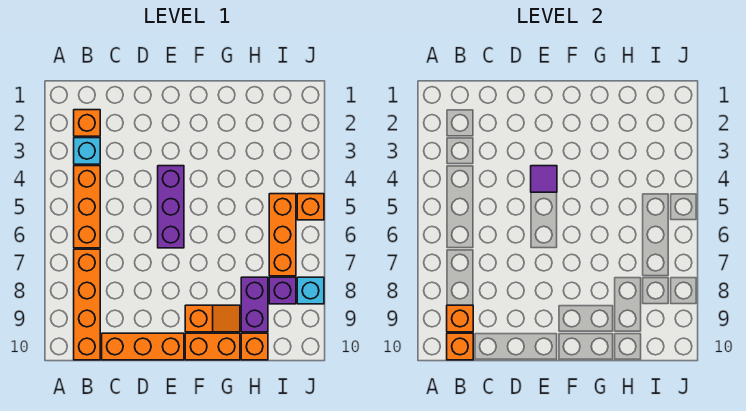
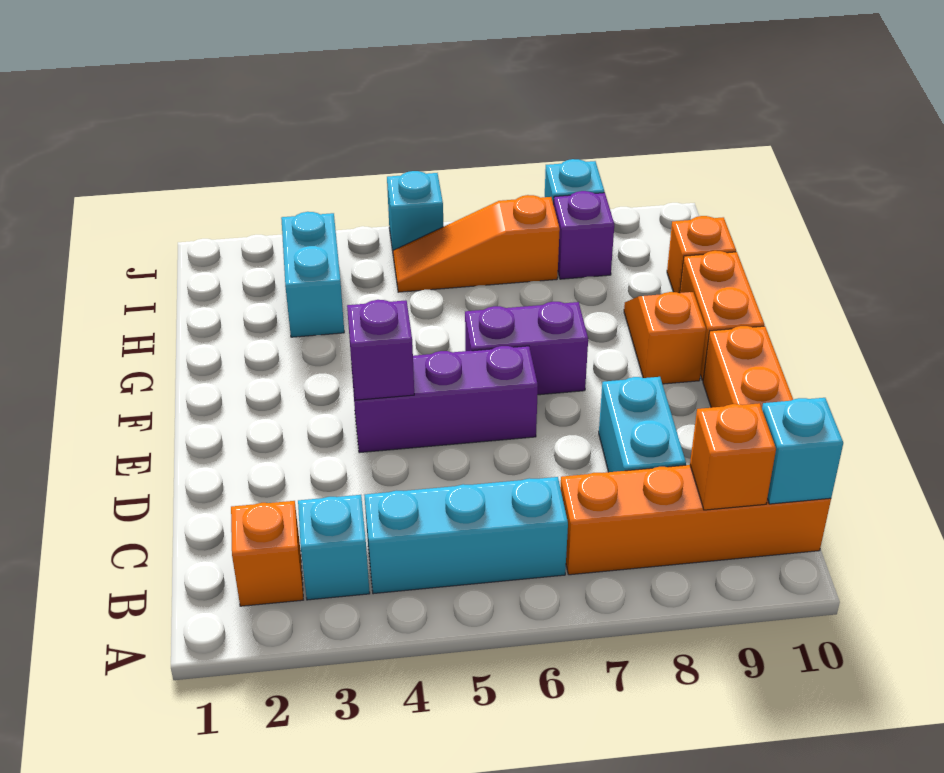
orange 1x3 brick [74,166,100,248] -> cyan 1x3 brick [364,477,568,594]
orange 1x1 brick [447,333,473,360] -> cyan 1x1 brick [762,398,843,504]
none -> cyan 1x2 brick [599,377,686,472]
purple 1x1 tile [531,166,557,192] -> purple 1x1 brick [347,300,414,400]
none -> cyan 1x2 brick [281,212,344,337]
purple 1x2 brick [241,277,268,332] -> purple 1x2 brick moved to [465,302,588,395]
orange 1x3 brick [269,194,296,276] -> orange 1x3 slope [393,195,560,292]
orange 1x1 brick [297,194,324,220] -> cyan 1x1 brick [387,171,443,258]

